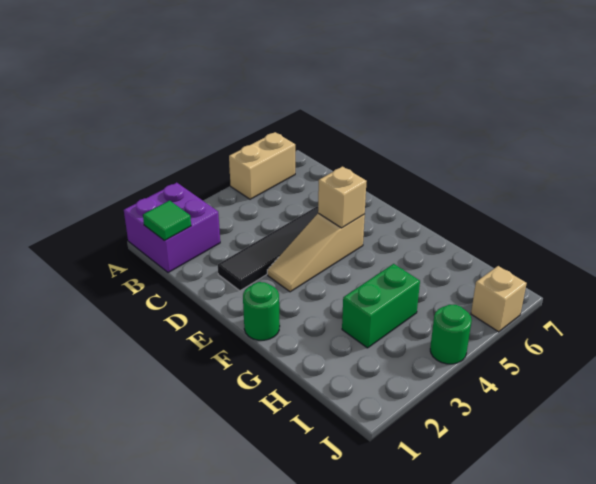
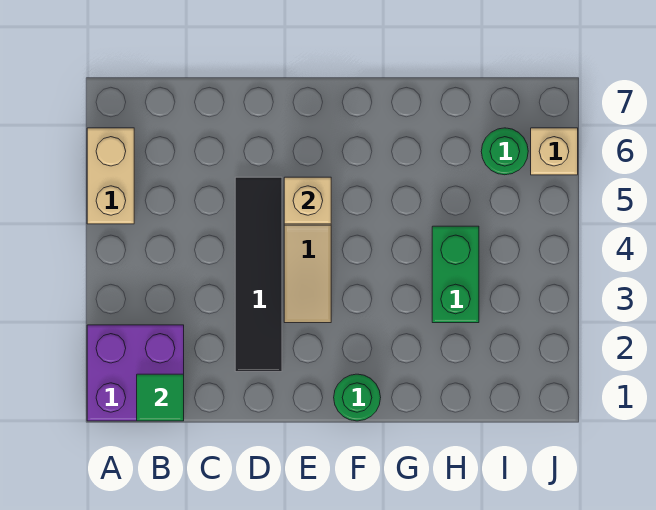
green 1x1 round brick [430,305,472,364] -> green 1x1 round brick moved to [481,128,528,175]

